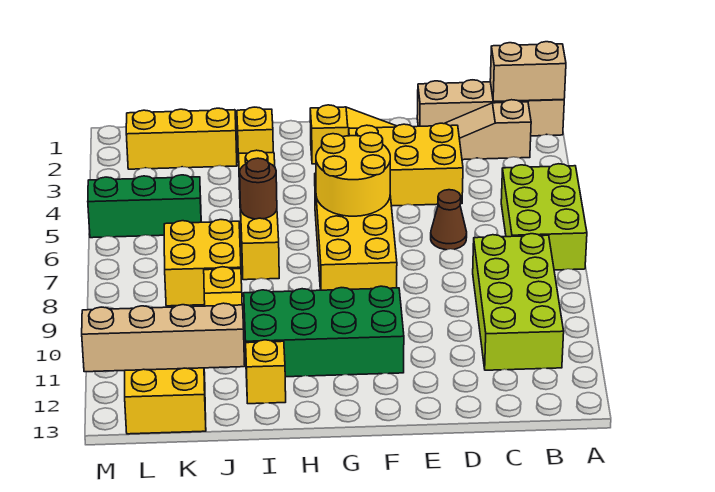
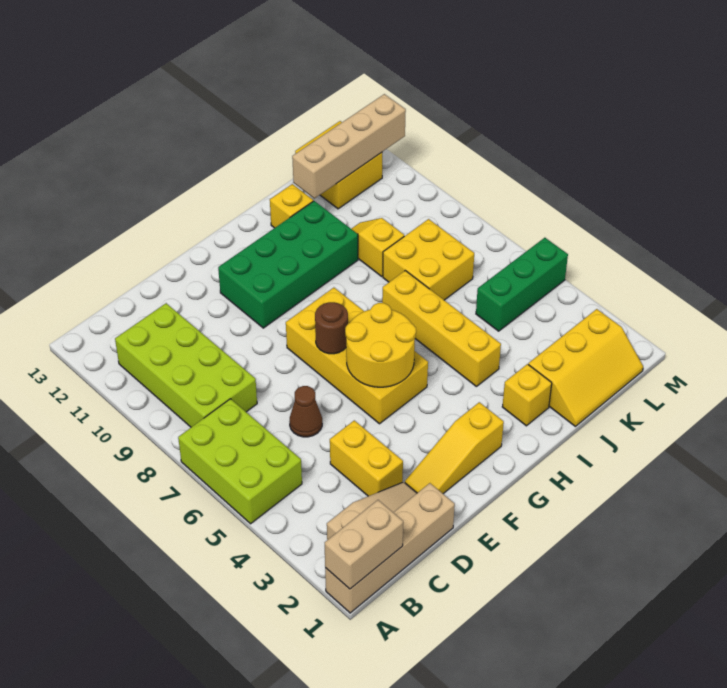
yellow 2x3 brick [349,123,463,206] -> yellow 1x2 brick [330,420,403,496]
brown 1x1 round brick [240,158,277,219] -> brown 1x1 round brick moved to [315,302,348,354]

